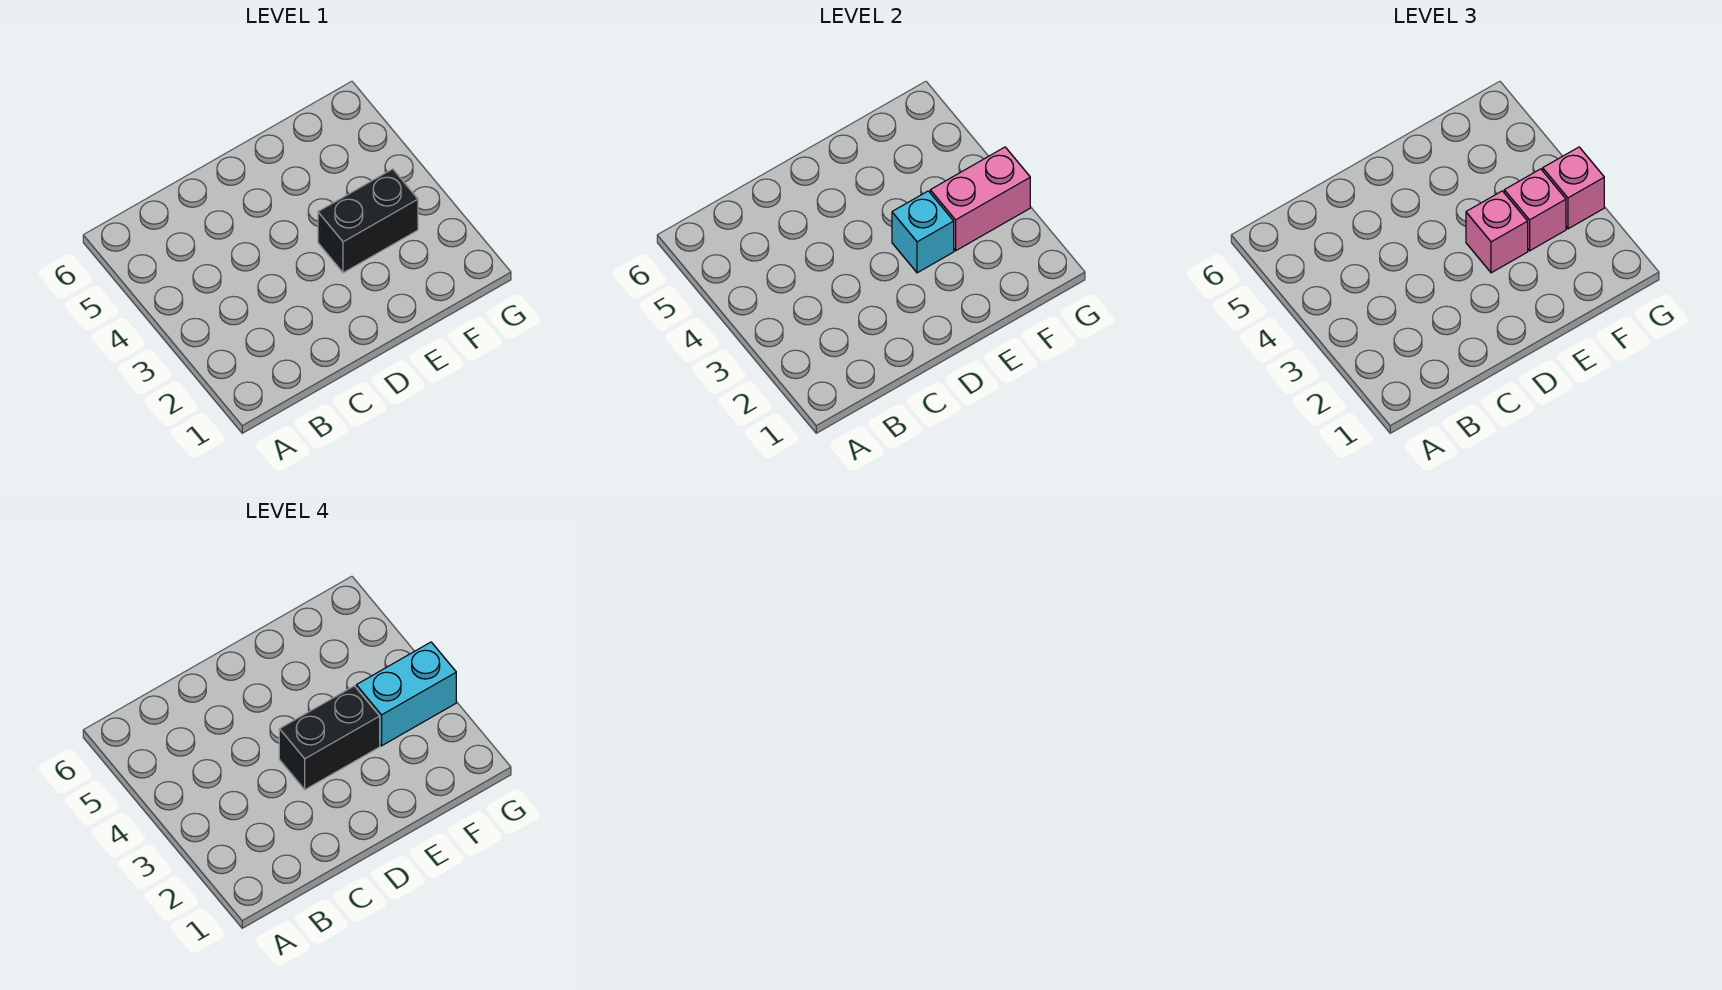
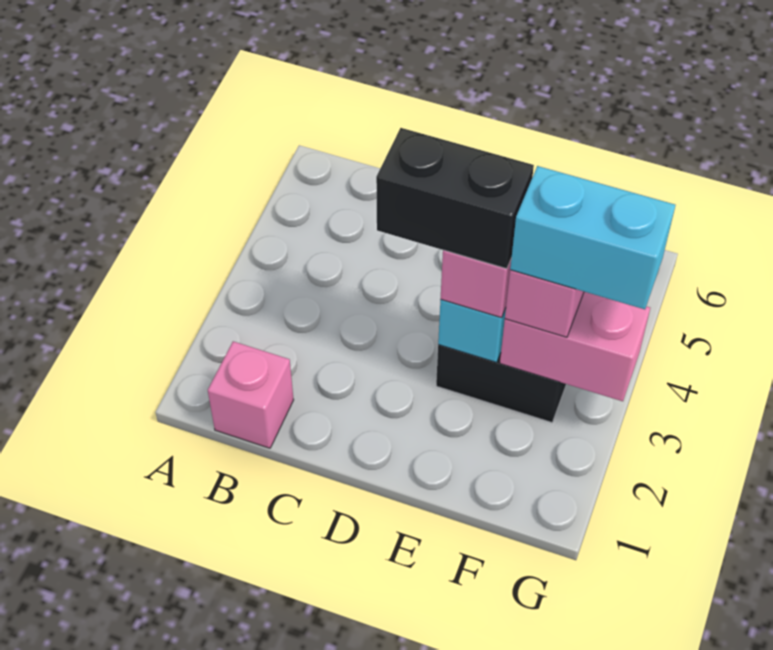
pink 1x1 brick [1543,147,1604,229] -> pink 1x1 brick moved to [208,341,294,448]

